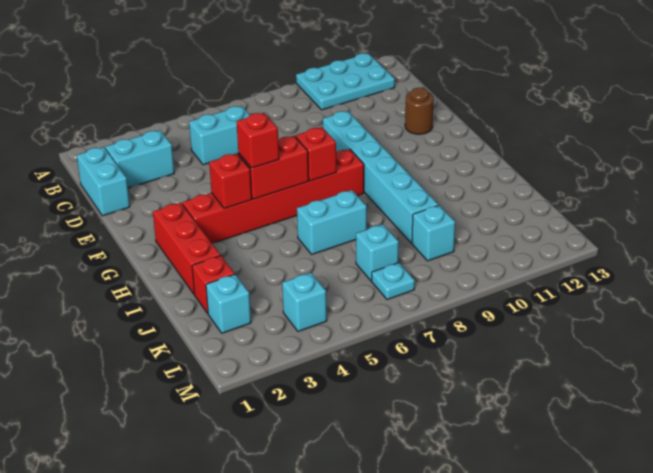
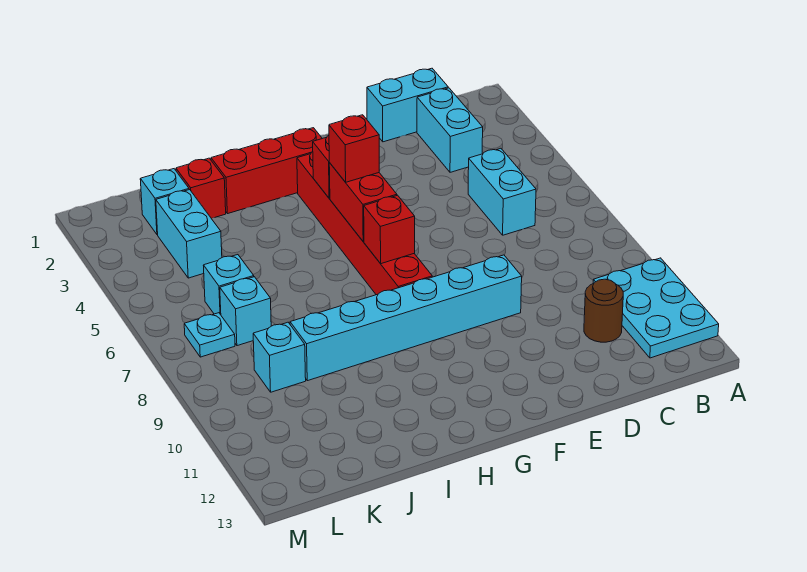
brown 1x1 round brick [405,88,434,134] -> brown 1x1 round brick moved to [584,279,623,342]
cyan 1x2 brick [297,190,367,254] -> cyan 1x2 brick moved to [156,190,222,278]
cyan 1x1 brick [282,273,327,331] -> cyan 1x1 brick moved to [203,255,254,315]

